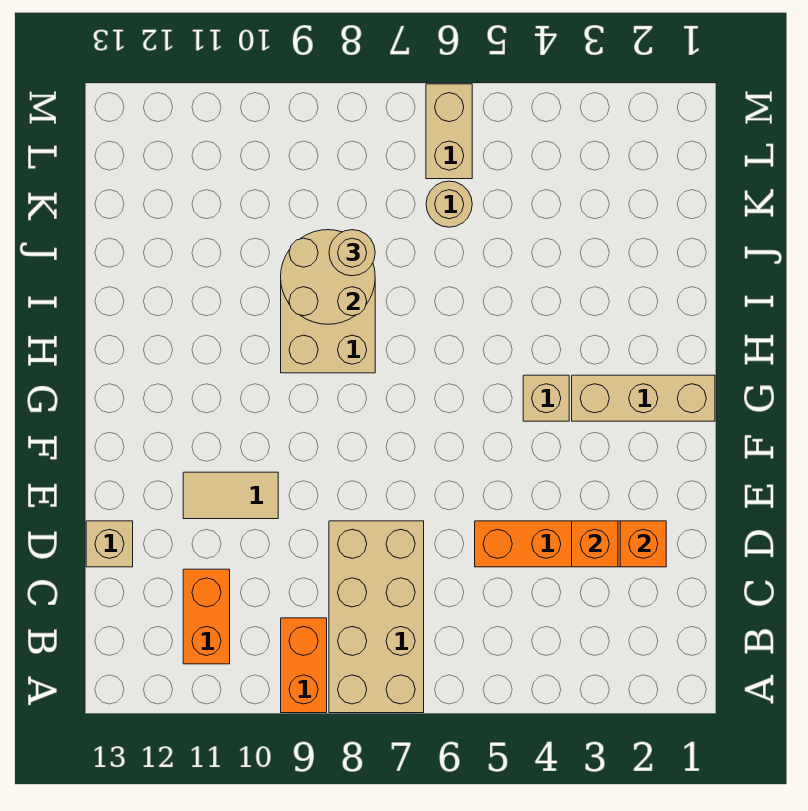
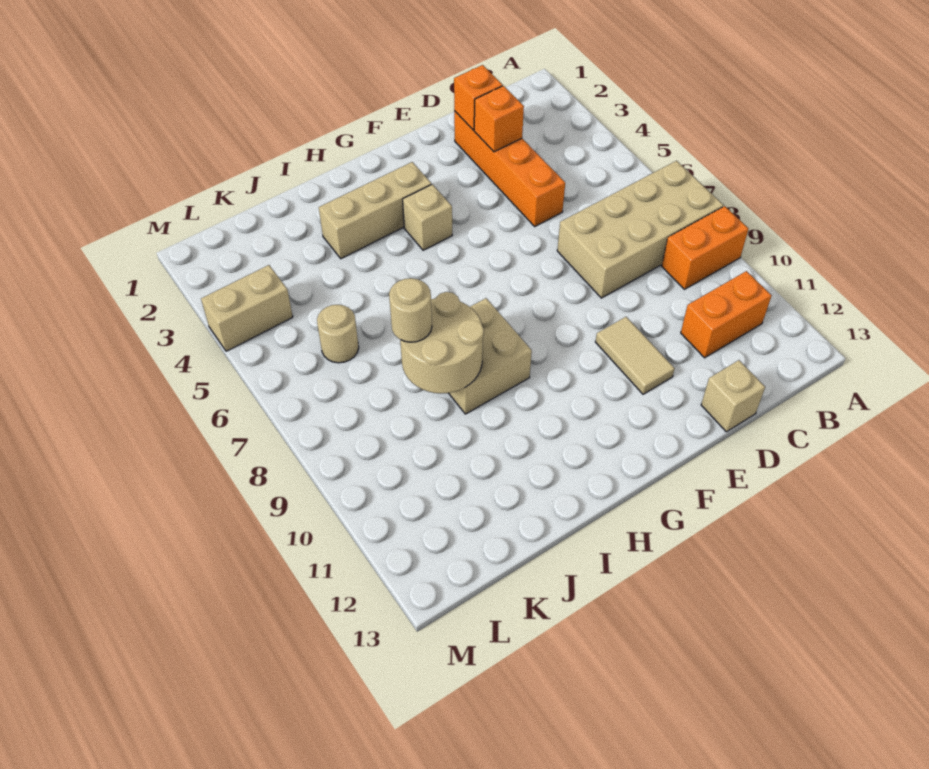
tan 1x3 brick [572,375,715,421] -> tan 1x3 brick turned to [319,162,431,259]
tan 1x2 brick [426,84,472,179] -> tan 1x2 brick moved to [201,265,293,351]

